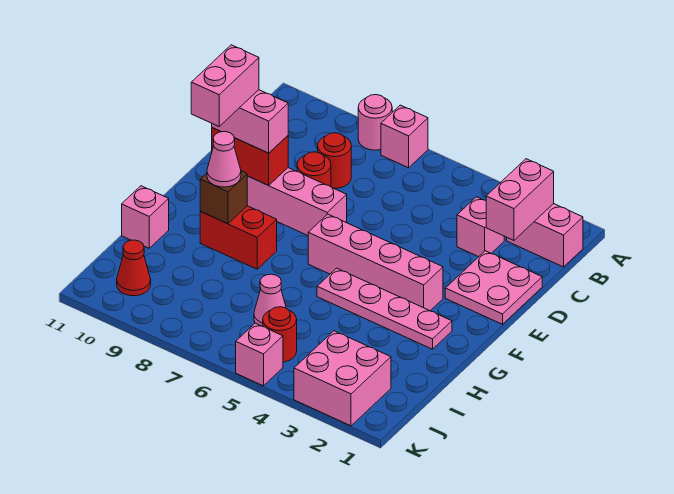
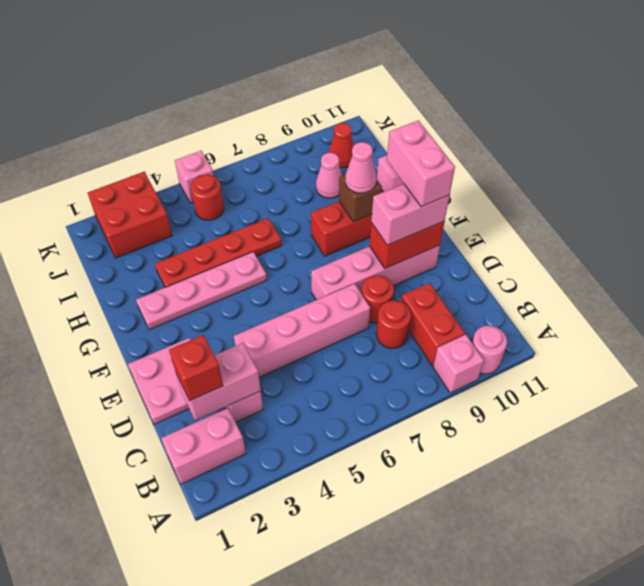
pink 1x1 brick [381,105,428,168] -> pink 1x1 brick moved to [433,334,484,393]
pink 1x1 round brick [358,95,392,150] -> pink 1x1 round brick moved to [472,326,507,374]
pink 1x2 brick [486,159,554,240] -> pink 1x2 brick turned to [176,343,261,420]
none -> red 1x2 brick [401,283,465,366]
none -> red 1x1 brick [169,335,223,401]
pink 1x4 brick [308,214,443,311] -> pink 1x4 brick moved to [234,284,370,377]
none -> red 1x4 plate [155,218,282,287]
pink 1x1 cone [254,274,286,326] -> pink 1x1 cone moved to [316,153,342,198]
pink 2x2 brick [294,331,391,426] -> red 2x2 brick [88,172,172,258]

